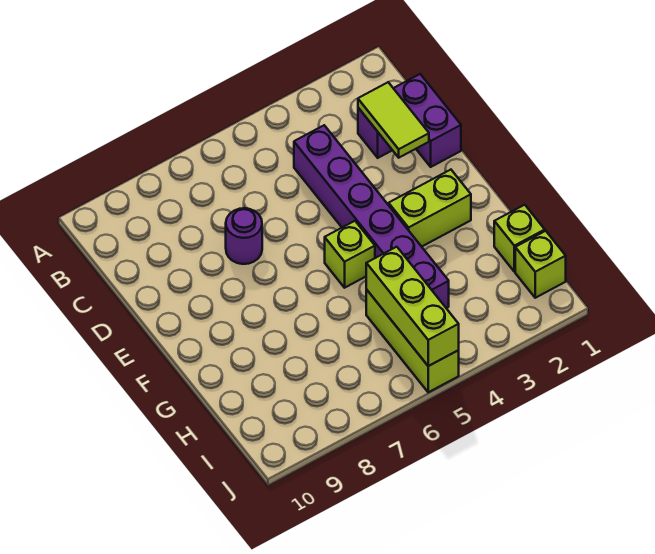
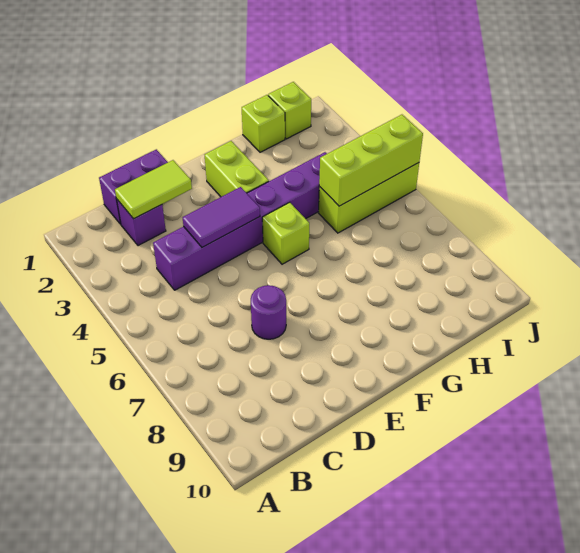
none -> purple 1x2 tile [183,187,260,247]

